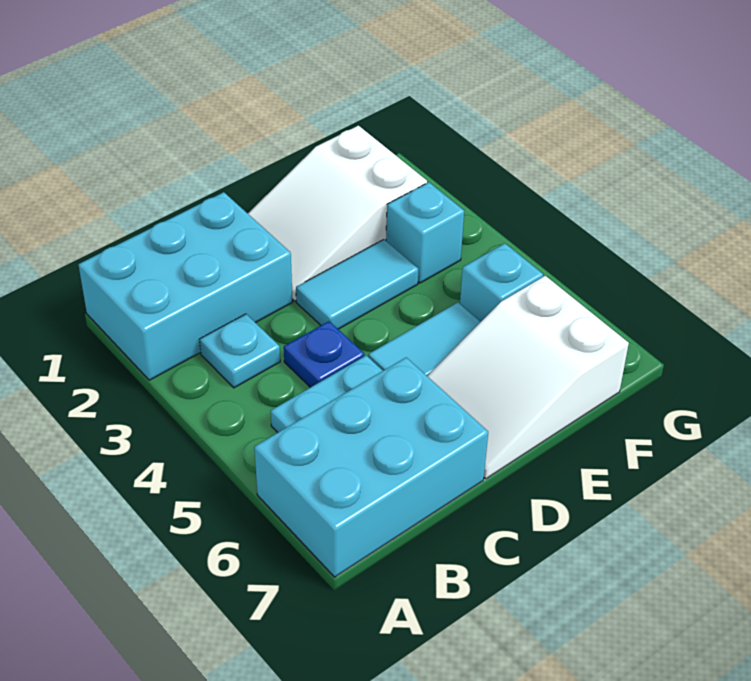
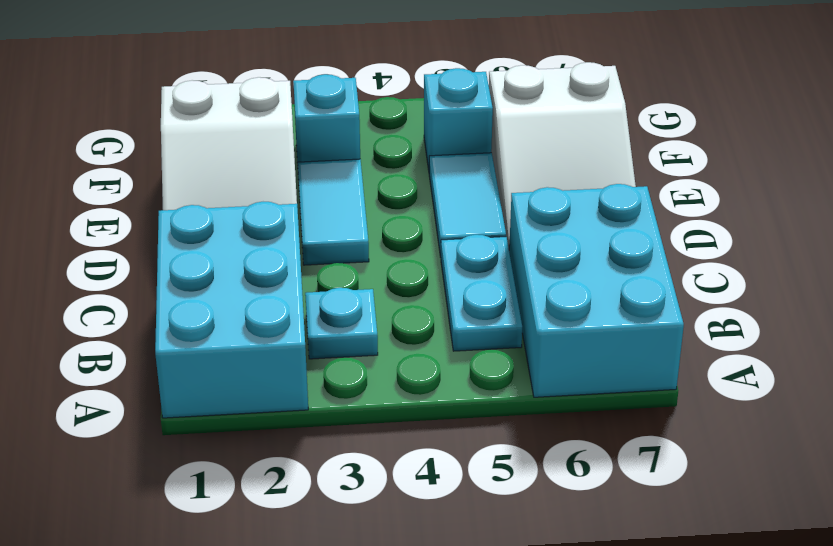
blue 1x1 plate [284,321,364,387] -> none

